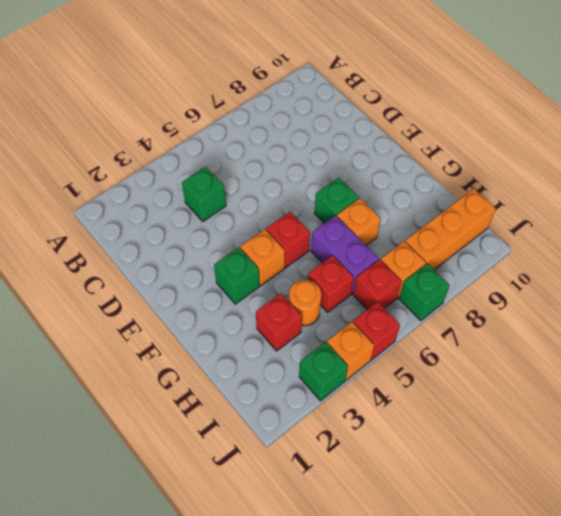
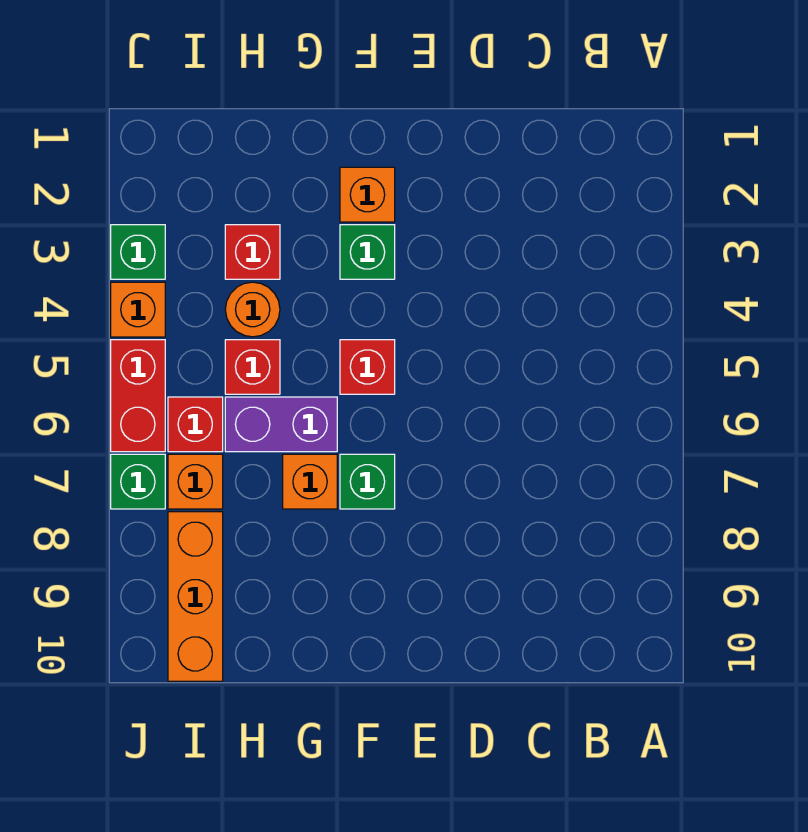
green 1x1 brick [182,167,226,221] -> none
orange 1x1 brick [240,229,285,285] -> orange 1x1 brick moved to [340,167,395,222]
red 1x1 brick [353,302,400,360] -> red 1x2 brick [111,340,165,452]

